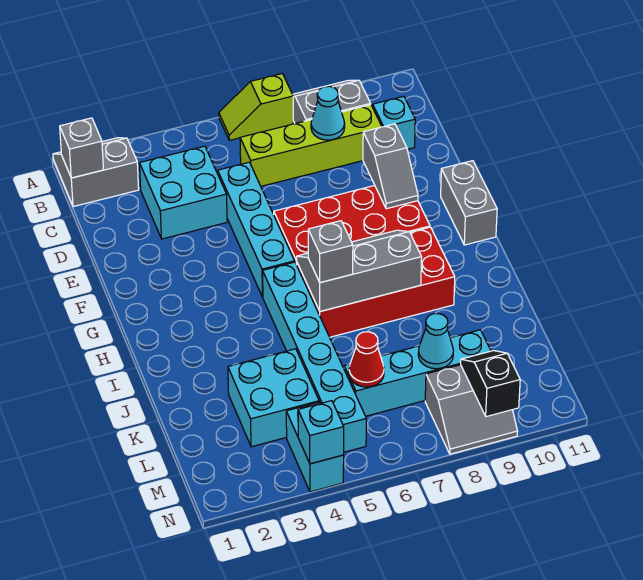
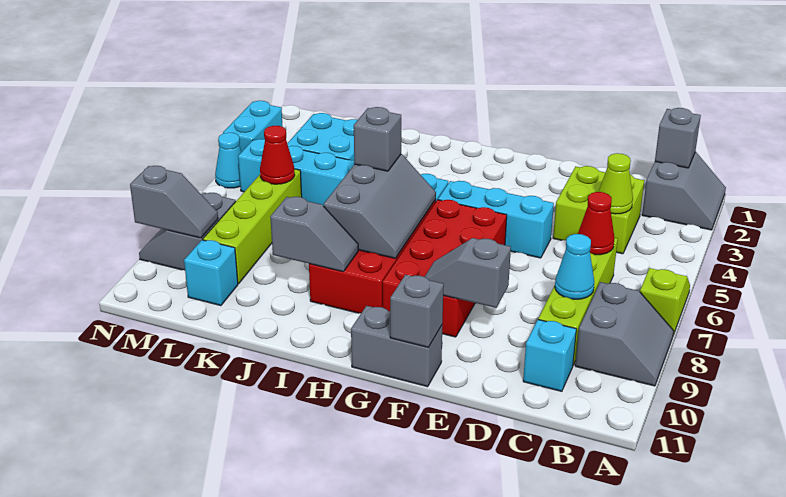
cyan 2x2 brick [139,146,227,239] -> lime 2x2 brick [553,166,644,254]
none -> lime 1x1 cone [599,153,633,214]
none -> red 1x1 cone [578,192,615,255]
cyan 1x4 brick [218,162,295,297] -> cyan 1x3 brick [438,181,554,258]
none -> grey 1x1 brick [390,275,444,348]
none -> grey 1x2 slope [270,197,358,272]
cyan 1x4 brick [344,330,491,416] -> lime 1x4 brick [203,169,302,284]
cyan 1x1 cone [418,314,453,369] -> cyan 1x1 cone moved to [215,133,241,188]
cyan 1x2 brick [286,402,344,492] -> cyan 1x2 brick turned to [223,101,283,152]
black 1x2 slope [461,351,520,417] -> grey 1x2 slope [130,166,218,238]
cyan 1x1 brick [298,401,344,464] -> cyan 1x1 brick moved to [184,240,238,306]

